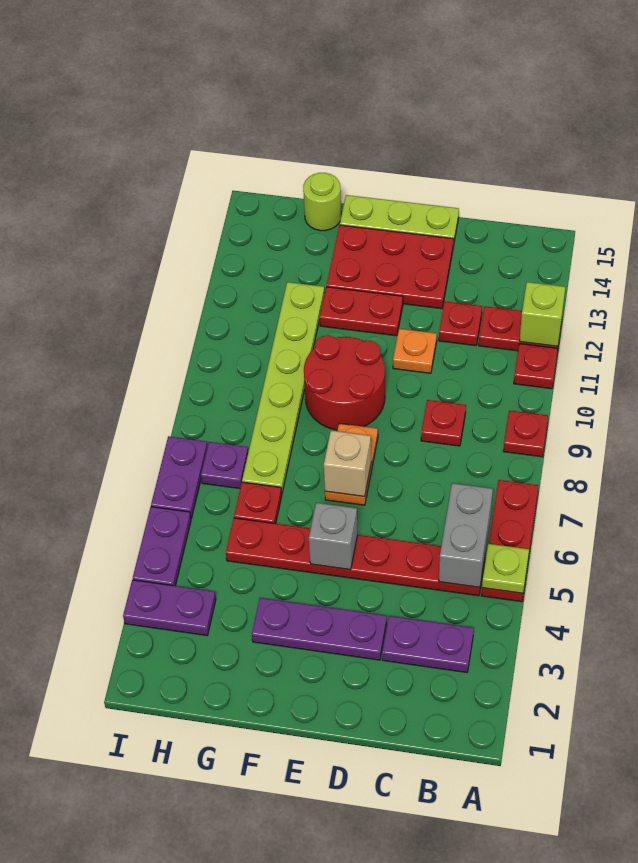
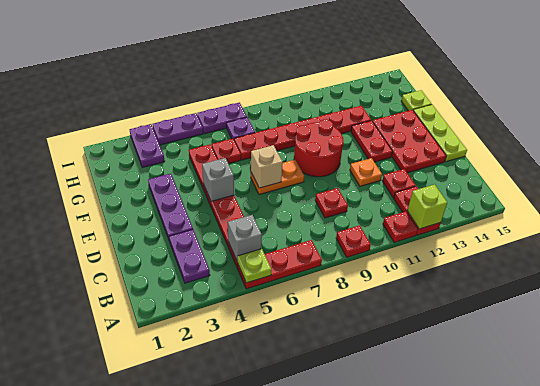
grey 1x2 brick [439,483,493,587] -> grey 1x1 brick [228,215,262,260]
lime 1x6 plate [242,282,325,493] -> red 1x6 plate [234,106,371,160]
lime 1x1 round brick [303,173,341,231] -> lime 1x1 plate [401,90,432,111]

